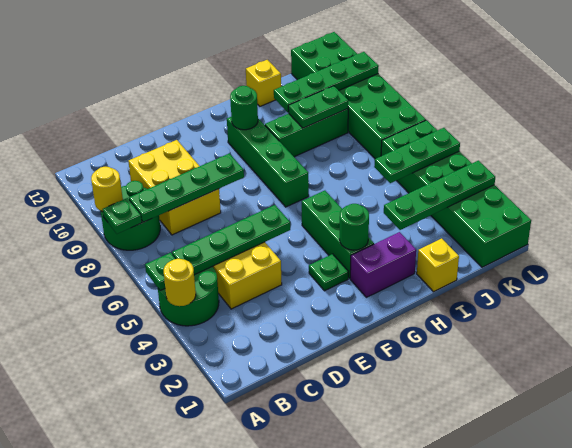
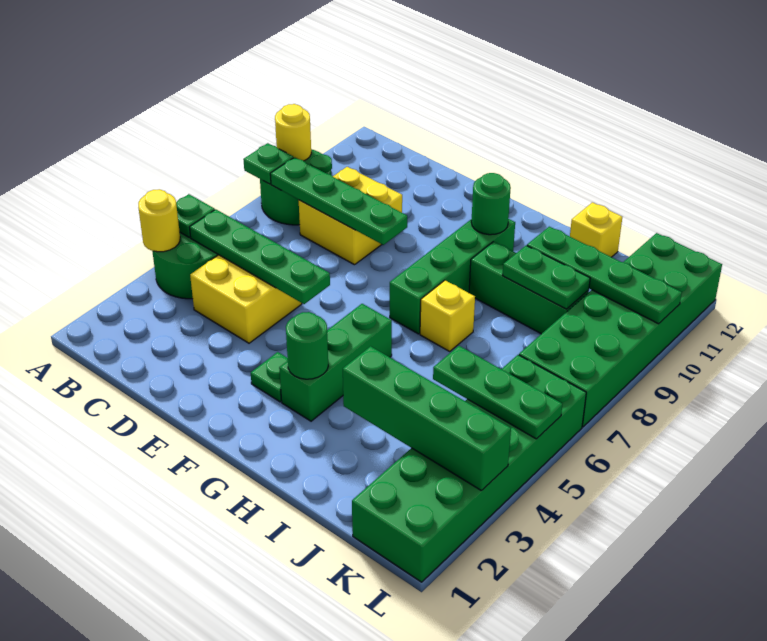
yellow 2x3 brick [128,140,221,235] -> yellow 2x2 brick [299,167,402,265]
purple 1x2 brick [350,232,416,297] -> none
yellow 1x1 brick [417,238,459,292] -> yellow 1x1 brick moved to [420,280,475,351]
green 1x4 plate [384,161,495,230] -> green 1x4 brick [343,346,511,491]

